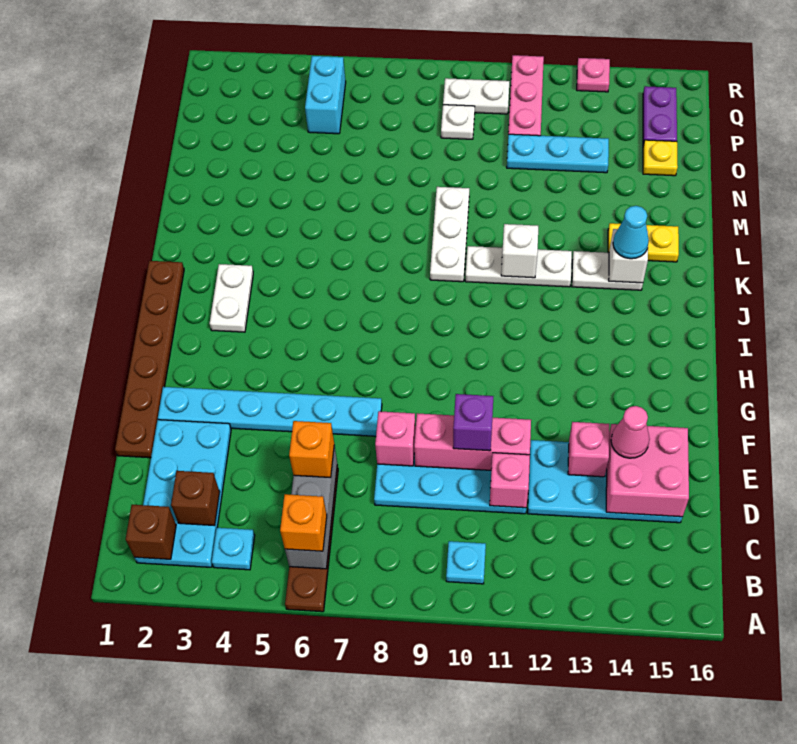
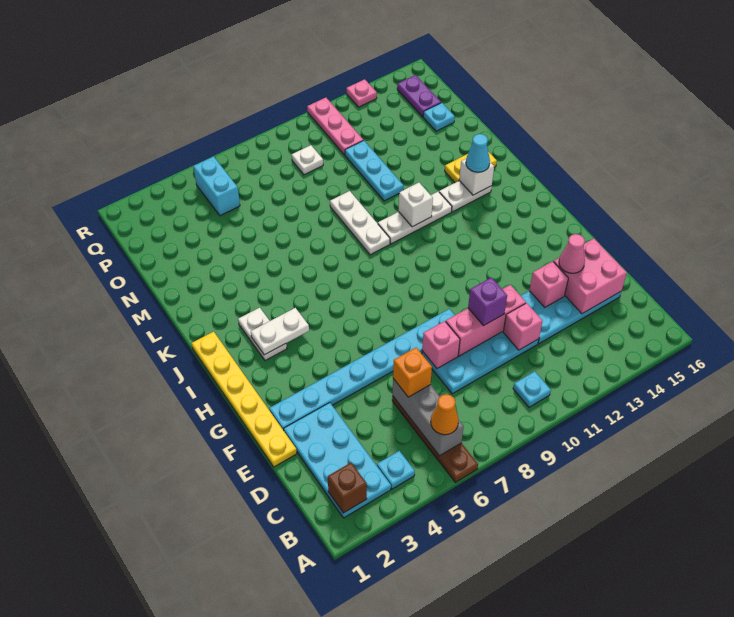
orange 1x1 brick [280,494,327,551] -> orange 1x1 cone [431,394,459,435]
brown 1x1 brick [171,471,220,526] -> none
brown 1x6 plate [115,261,184,458] -> yellow 1x6 plate [192,331,297,467]
cyan 1x6 plate [158,387,382,436] -> cyan 1x8 plate [269,309,455,430]
cyan 1x3 plate [507,134,609,173] -> cyan 1x3 plate turned to [345,140,404,201]
yellow 1x1 plate [643,140,678,176] -> cyan 1x1 plate [423,103,455,131]
white 1x2 plate [443,78,509,114] -> white 1x2 plate moved to [251,308,309,355]

